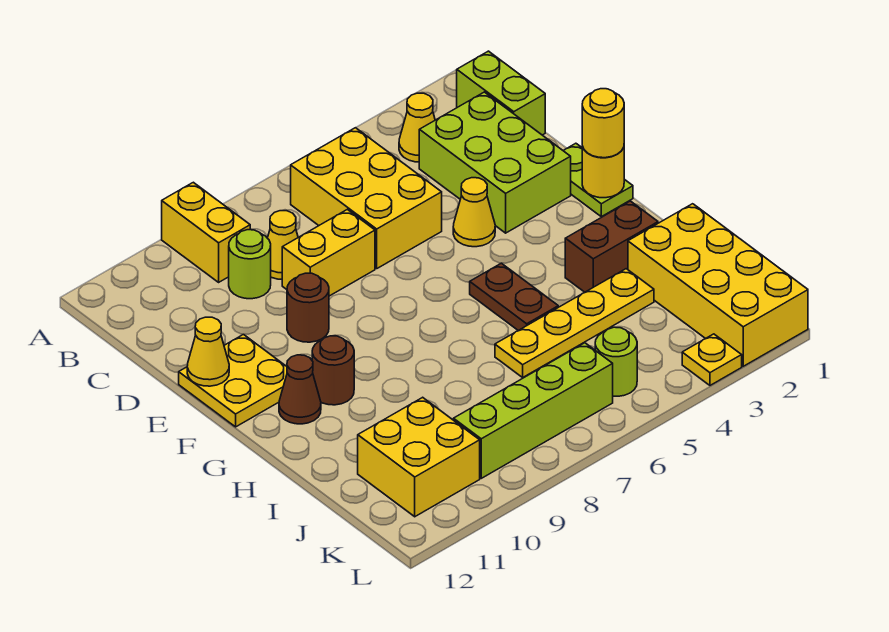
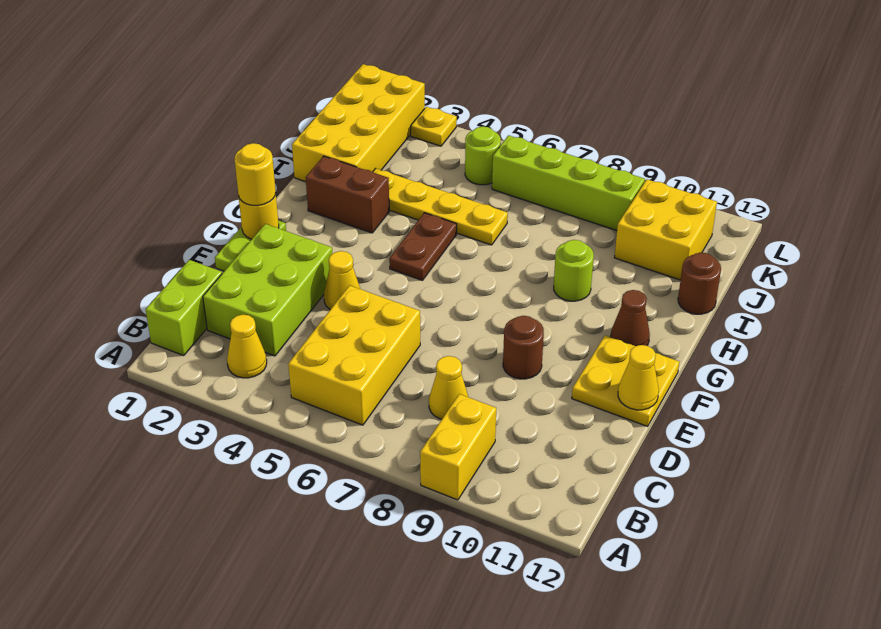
lime 1x1 round brick [229,230,271,299] -> lime 1x1 round brick moved to [554,240,594,301]
yellow 1x2 brick [282,209,375,296] -> none
brown 1x1 round brick [312,336,354,405] -> brown 1x1 round brick moved to [678,253,721,314]

